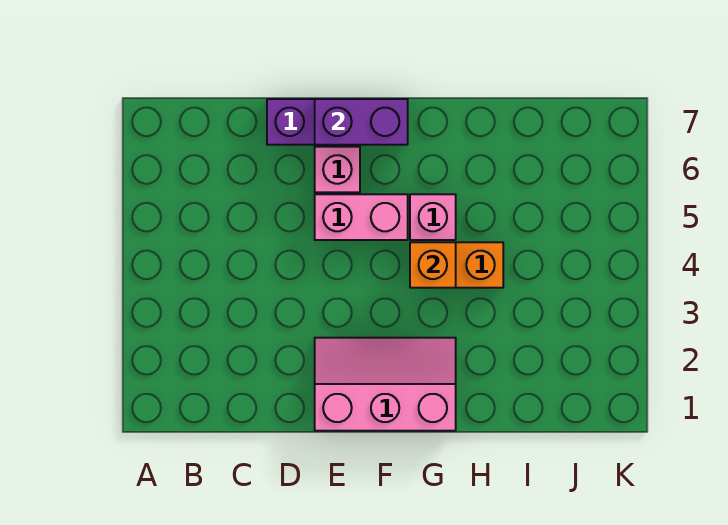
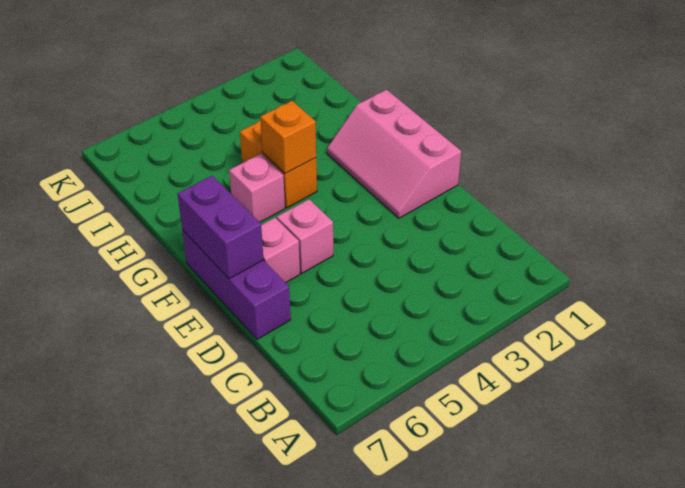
pink 1x2 brick [315,194,408,240] -> pink 1x1 brick [277,199,333,273]

